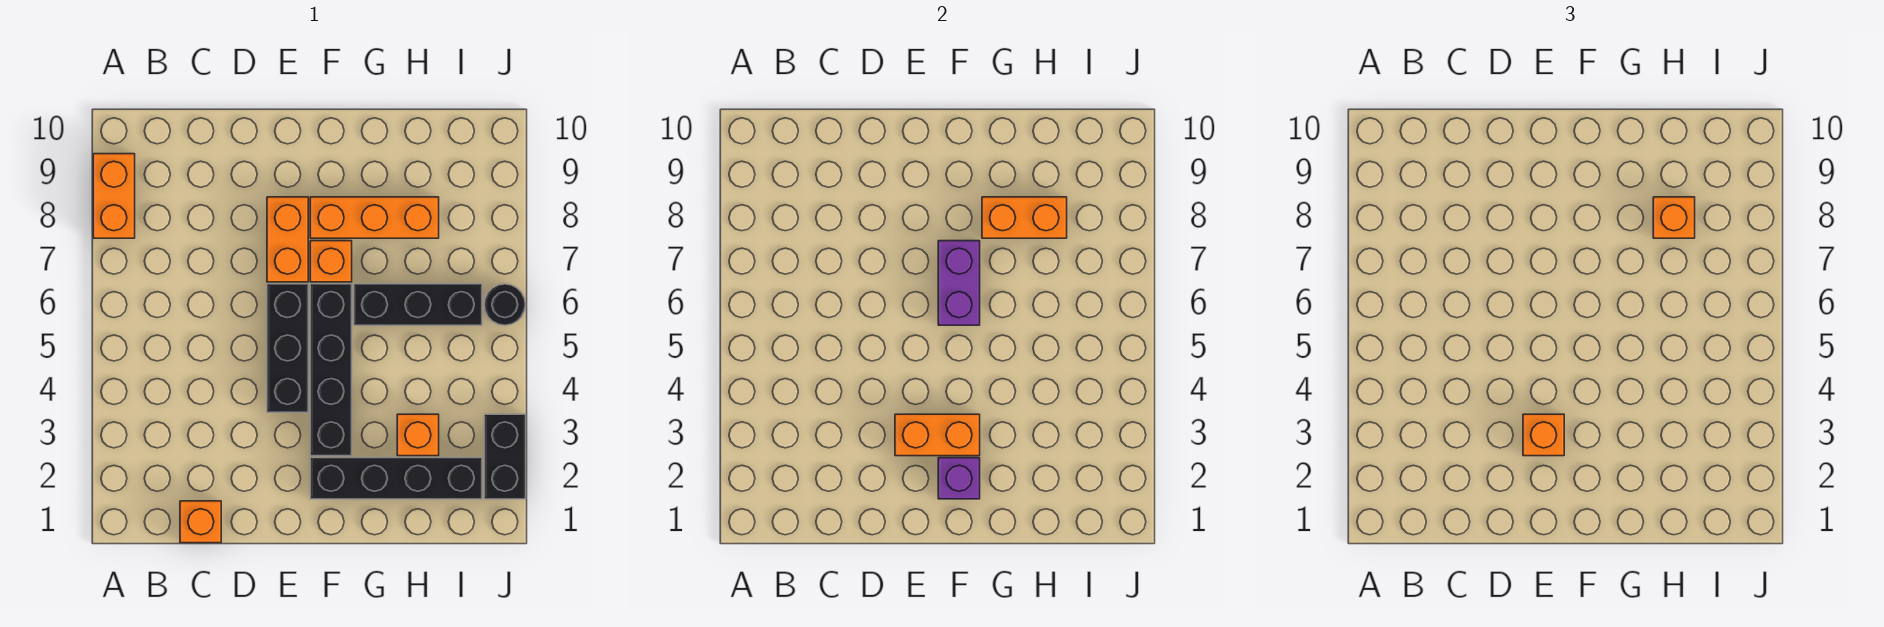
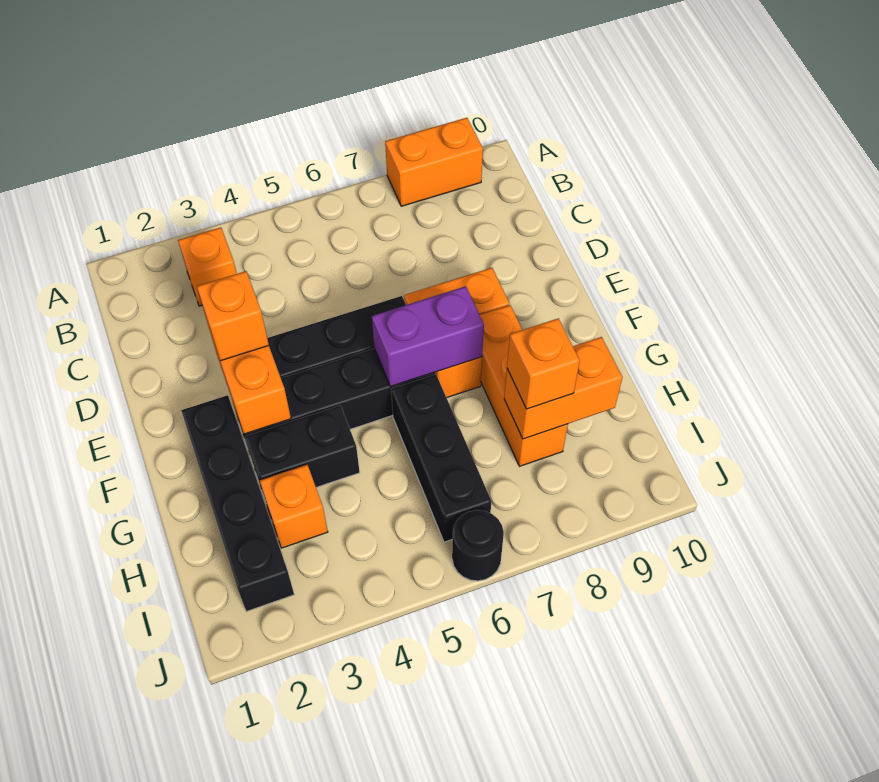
orange 1x1 brick [180,501,221,543] -> orange 1x1 brick moved to [178,228,237,306]
purple 1x1 brick [938,458,980,499] -> none
orange 1x2 brick [982,197,1067,238] -> orange 1x2 brick turned to [504,337,622,439]
black 1x2 brick [484,414,526,499] -> black 1x2 brick moved to [245,405,360,499]

